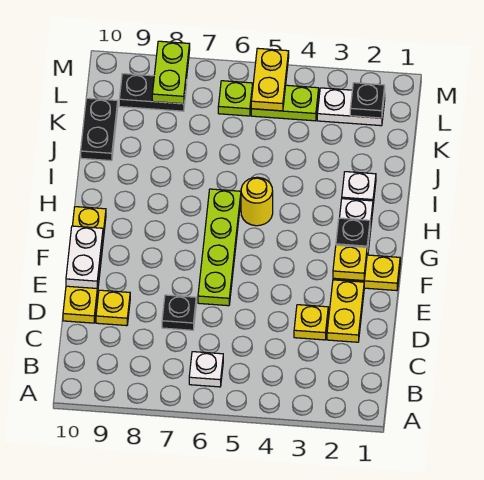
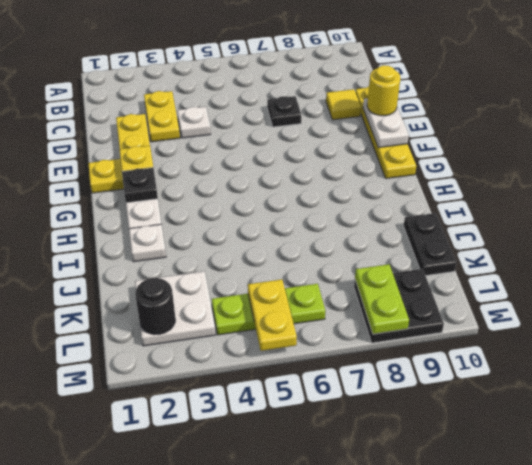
white 1x1 plate [189,352,223,387] -> white 1x1 plate moved to [177,107,211,138]
yellow 1x1 plate [294,305,328,340] -> yellow 1x2 plate [144,91,180,142]
yellow 1x1 plate [96,290,130,326] -> yellow 1x1 tile [326,89,361,120]
lime 1x4 plate [198,189,241,306] -> none
yellow 1x1 round brick [241,177,273,226] -> yellow 1x1 round brick moved to [367,65,400,116]
white 1x2 plate [317,88,385,126] -> white 2x2 plate [135,271,216,346]
black 1x1 plate [350,83,385,118] -> black 1x1 round brick [135,278,175,334]
black 1x2 plate [119,74,187,111] -> black 2x2 plate [354,269,444,343]

